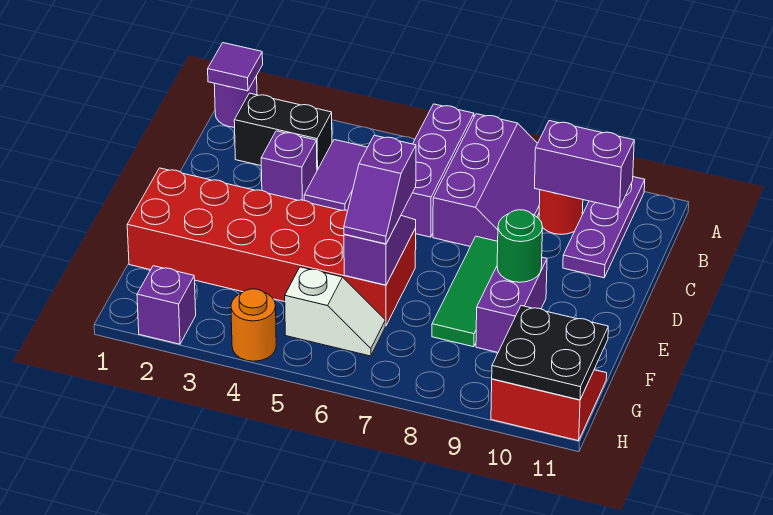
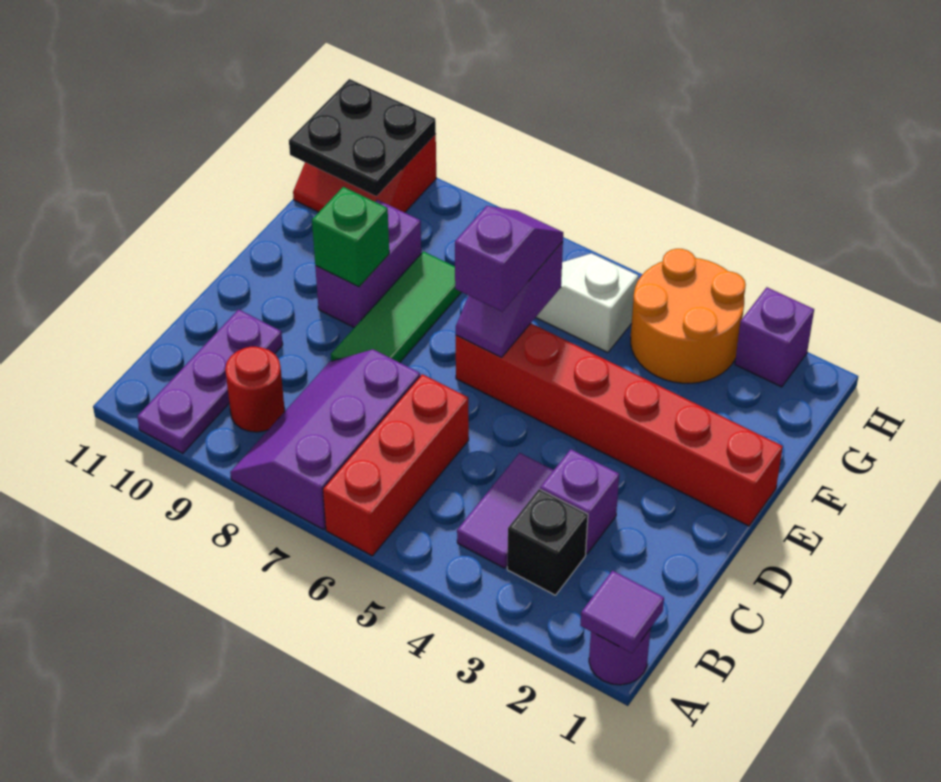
purple 1x3 brick [401,104,474,237] -> red 1x3 brick [323,374,469,556]
black 1x2 brick [234,93,332,170] -> black 1x1 brick [507,489,588,595]
purple 1x2 brick [535,121,634,208] -> none
red 2x6 brick [127,168,416,326] -> red 1x6 brick [456,323,783,526]
green 1x1 round brick [497,210,543,282] -> green 1x1 brick [312,187,389,287]
orange 1x1 round brick [231,289,276,361] -> orange 2x2 round brick [631,249,746,383]

